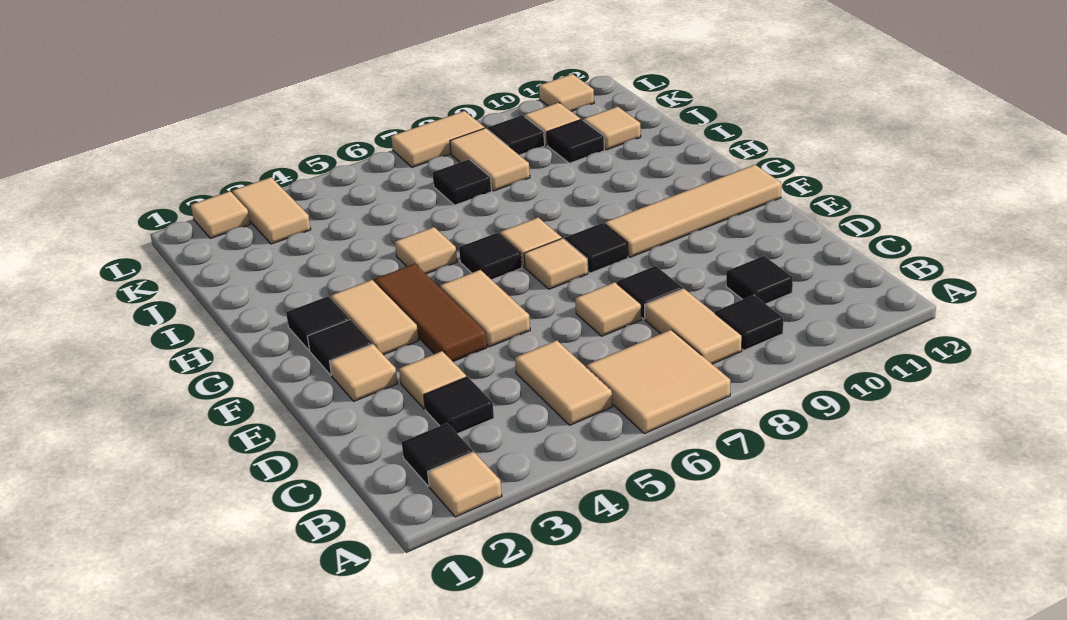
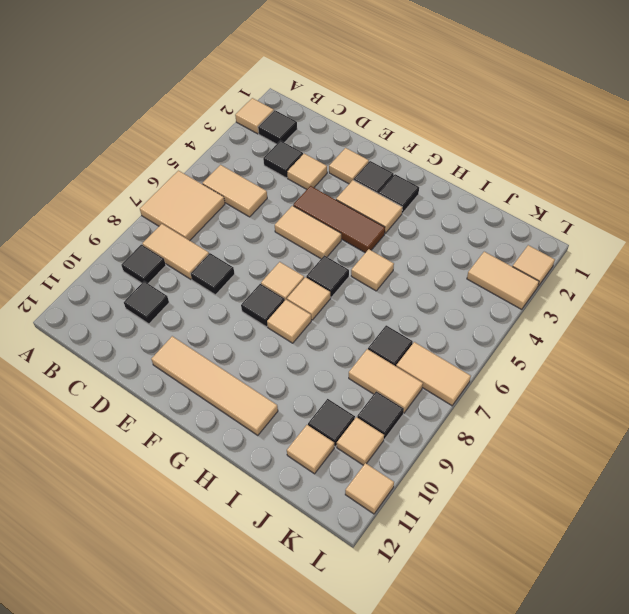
tan 1x1 tile [575,282,642,336] -> tan 1x1 tile moved to [267,300,311,343]
tan 1x4 tile [605,165,781,257] -> tan 1x4 tile turned to [151,336,278,435]
tan 1x2 tile [391,111,485,167] -> tan 1x2 tile turned to [396,342,471,405]

